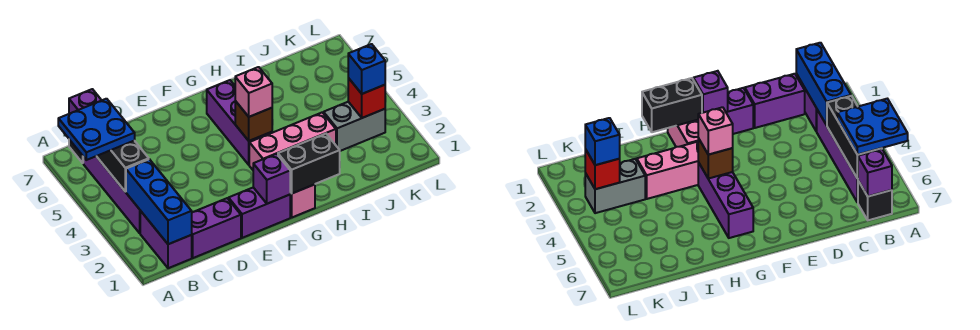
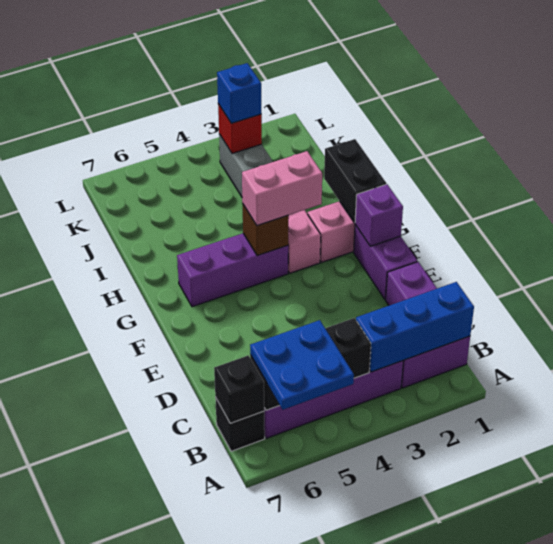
purple 1x1 brick [69,89,102,114] -> black 1x1 brick [214,355,264,423]
pink 1x1 brick [235,67,272,117] -> pink 1x2 brick [242,151,322,226]

